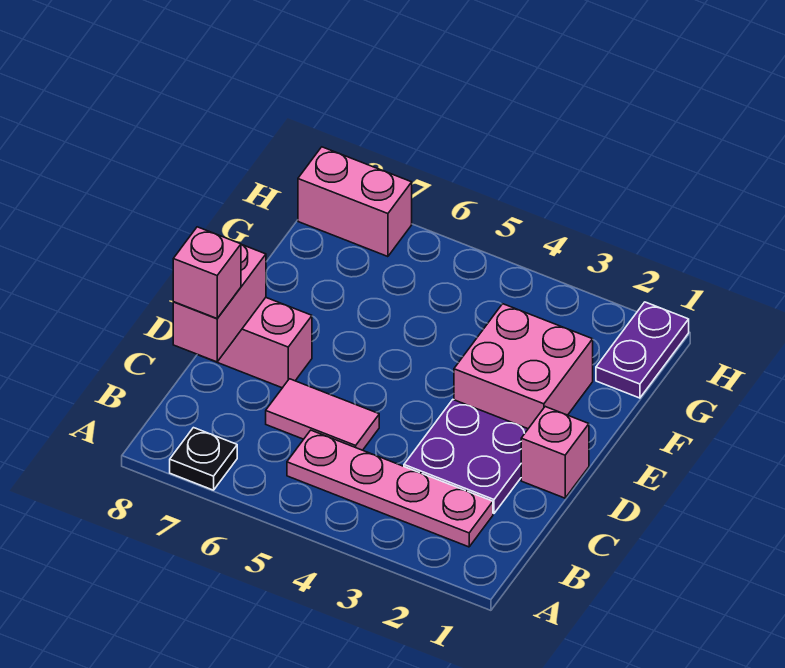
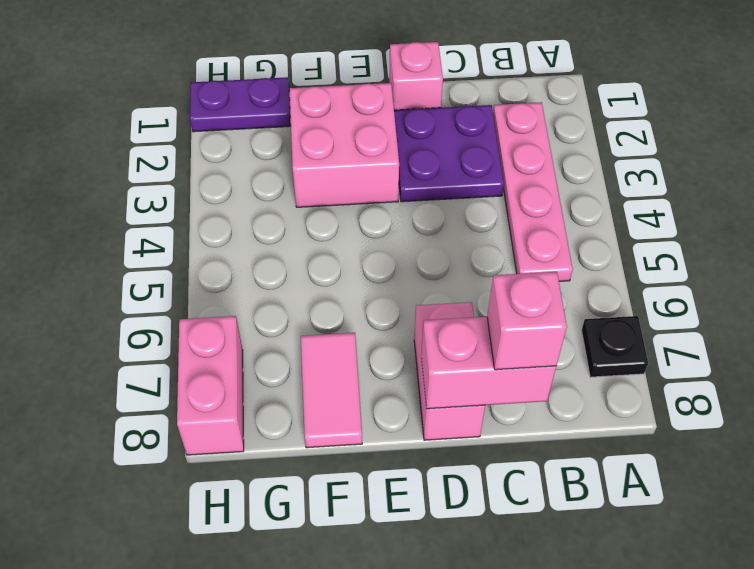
pink 1x2 tile [266,379,379,450] -> pink 1x2 tile moved to [301,333,362,448]

